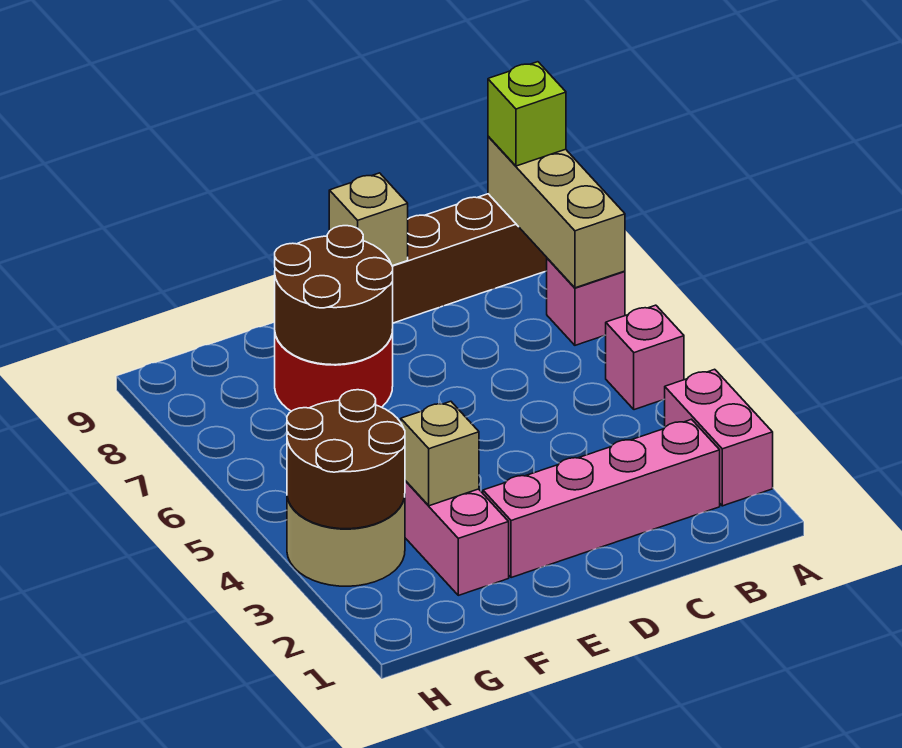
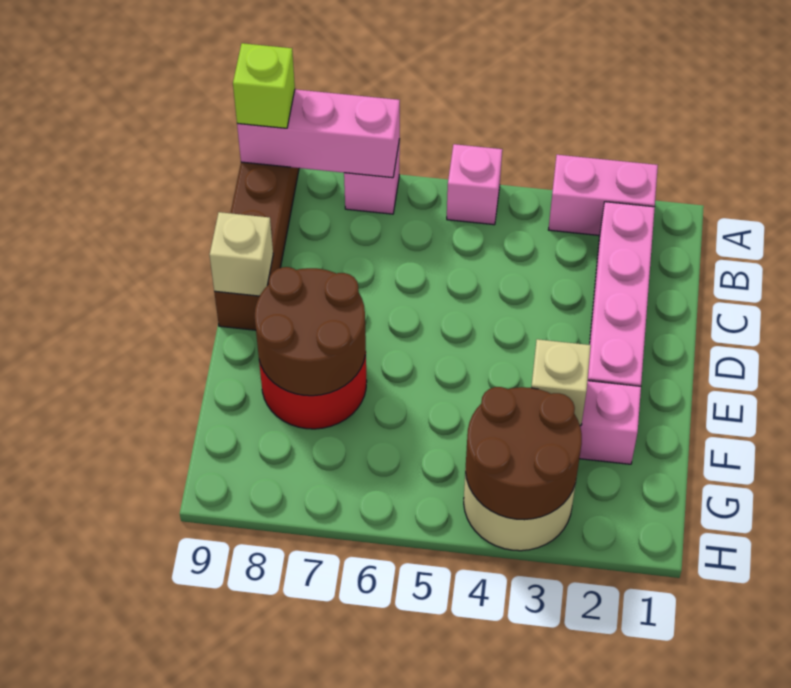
tan 1x3 brick [488,136,625,288] -> pink 1x3 brick [237,89,400,178]

